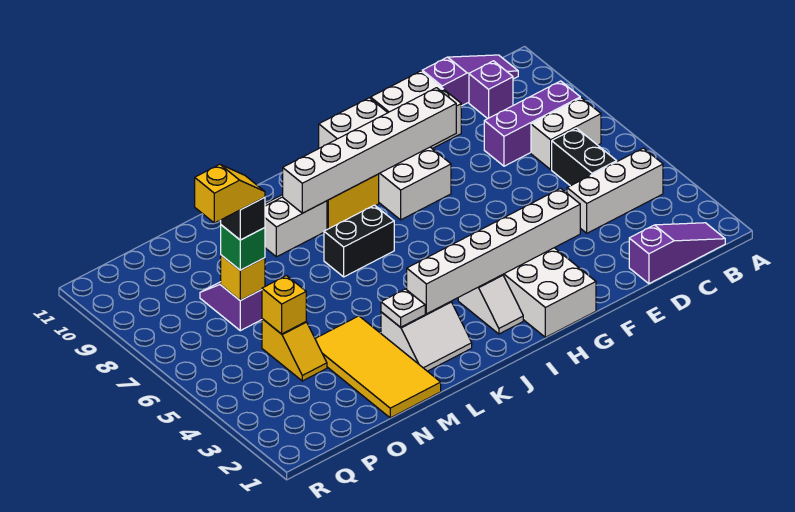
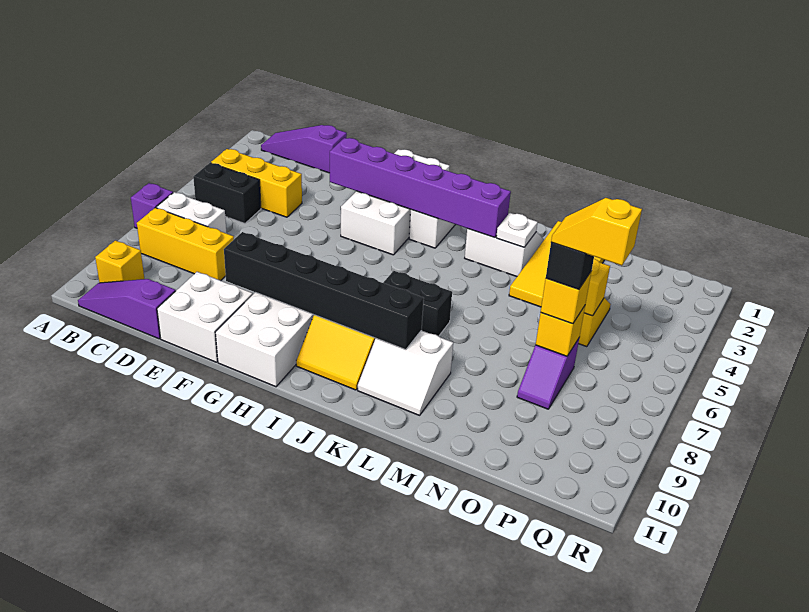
white 1x3 brick [567,148,663,233] -> yellow 1x3 brick [211,149,302,217]
purple 1x3 brick [484,81,580,166] -> yellow 1x3 brick [137,208,234,281]
none -> yellow 1x1 brick [95,241,144,283]
black 1x2 brick [552,128,617,186] -> black 1x2 brick turned to [193,163,261,224]
purple 1x1 brick [469,61,513,119] -> purple 1x1 brick moved to [131,183,173,228]
white 1x6 brick [407,188,580,314] -> purple 1x6 brick [330,138,511,238]
white 1x6 brick [283,88,456,213] -> black 1x6 brick [224,232,424,350]
green 1x1 brick [221,225,265,270] -> yellow 1x1 brick [541,272,591,324]

